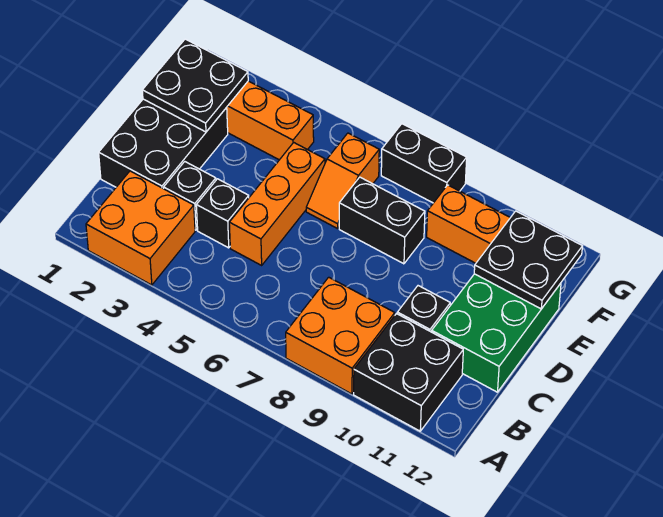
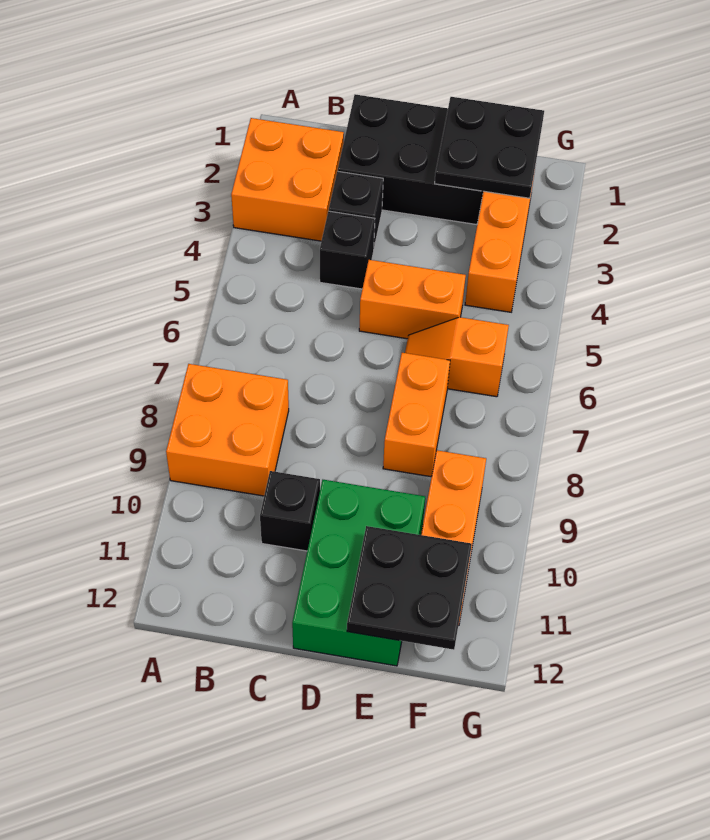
black 2x2 brick [354,314,463,431] -> none
orange 1x3 brick [229,143,325,265] -> orange 1x2 brick [359,260,466,339]
green 2x3 brick [432,274,561,392] -> green 2x3 brick turned to [292,480,425,666]
black 1x2 brick [339,177,425,264] -> orange 1x2 brick [383,353,450,477]
black 1x2 brick [381,124,467,203] -> none

